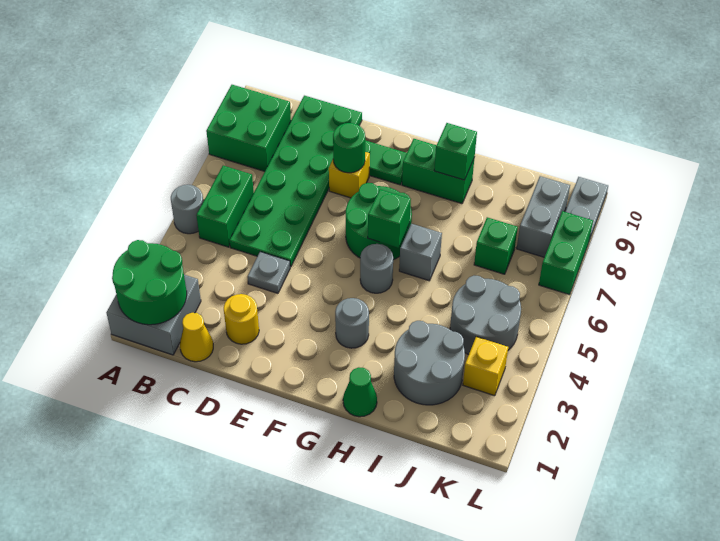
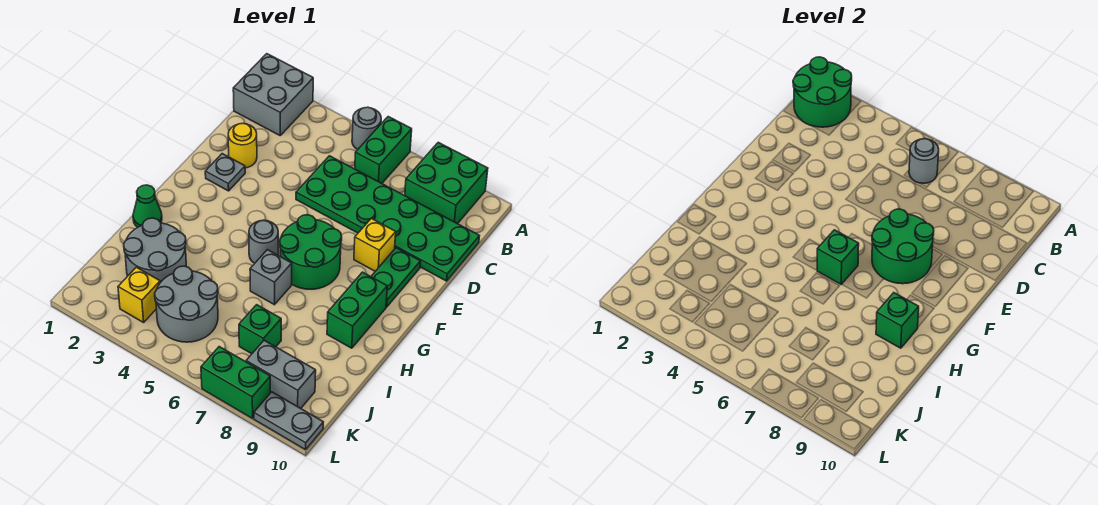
green 1x2 brick [196,166,254,247] -> green 1x2 brick turned to [355,117,412,183]
yellow 1x1 cone [180,313,213,362] -> none
grey 1x1 plate [247,252,290,293] -> grey 1x1 plate moved to [205,154,245,191]
green 1x1 round brick [333,123,365,173] -> green 2x2 round brick [872,209,934,284]
grey 1x1 round brick [335,298,369,348] -> grey 1x1 round brick moved to [909,139,939,183]

